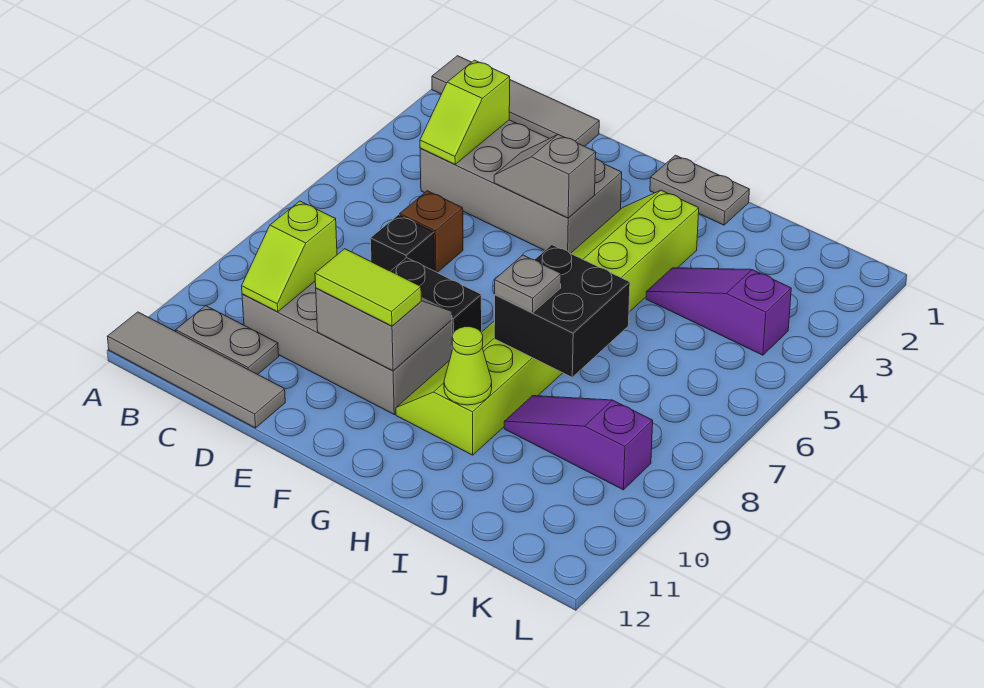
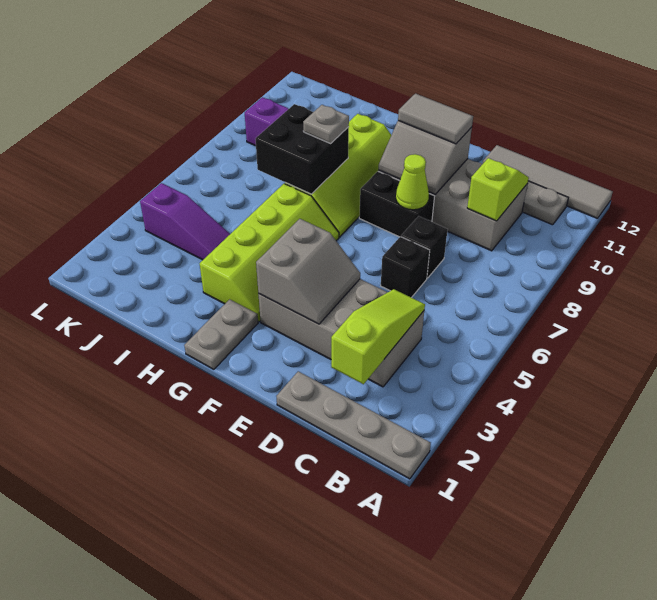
grey 1x4 tile [432,56,599,146] -> grey 1x4 plate [276,371,431,479]
lime 1x2 slope [420,60,510,164] -> lime 1x3 slope [331,289,425,384]
brown 1x1 brick [400,191,463,273] -> black 1x1 brick [381,237,430,298]
grey 1x2 slope [494,134,596,218] -> grey 2x2 slope [256,219,360,324]
lime 1x2 tile [315,249,421,326] -> grey 1x2 tile [398,94,473,144]
grey 1x2 plate [650,155,750,225] -> grey 1x2 plate turned to [184,299,258,369]
lime 1x1 cone [444,327,492,405] -> lime 1x1 cone moved to [396,154,429,210]

